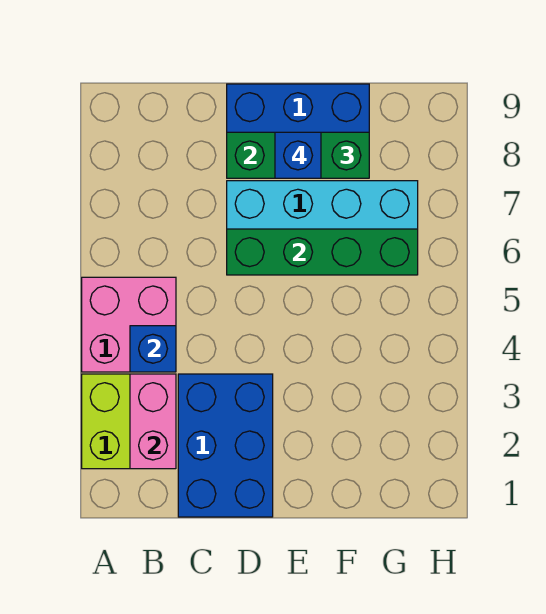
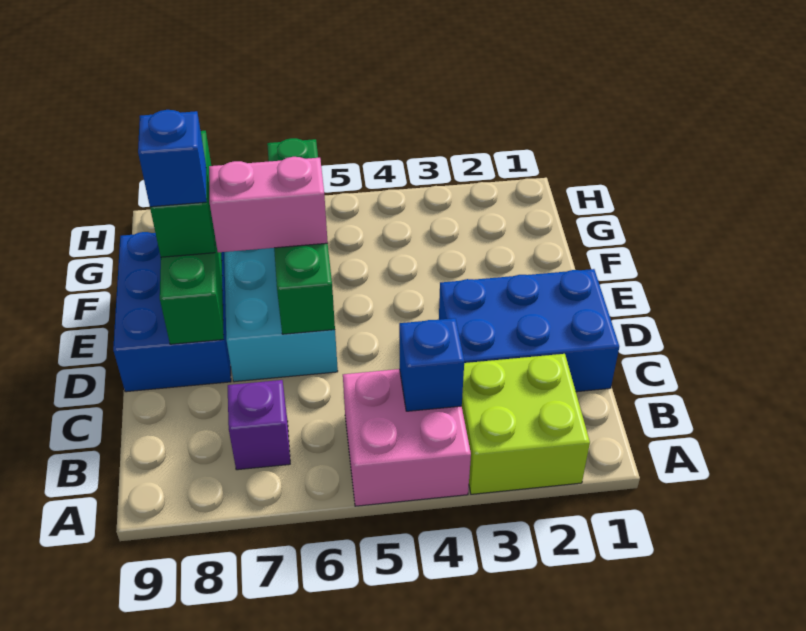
pink 1x2 brick [130,374,176,469] -> pink 1x2 brick moved to [209,157,328,252]
none -> purple 1x1 brick [228,380,290,470]

